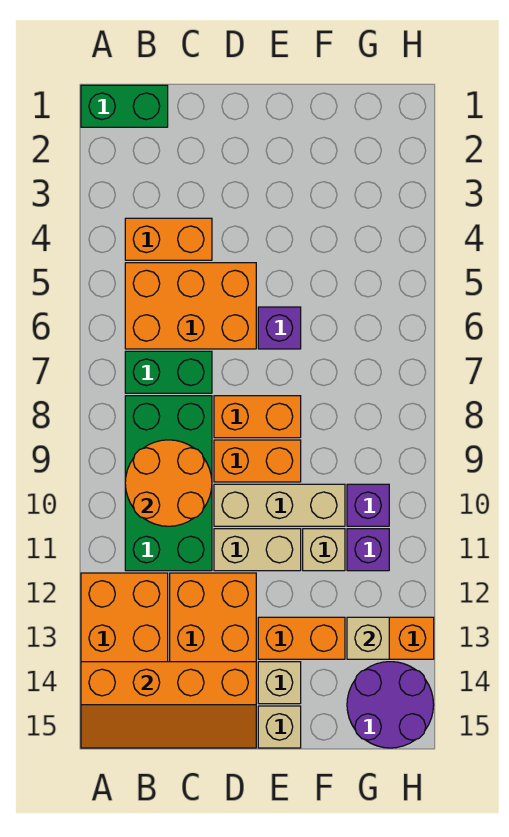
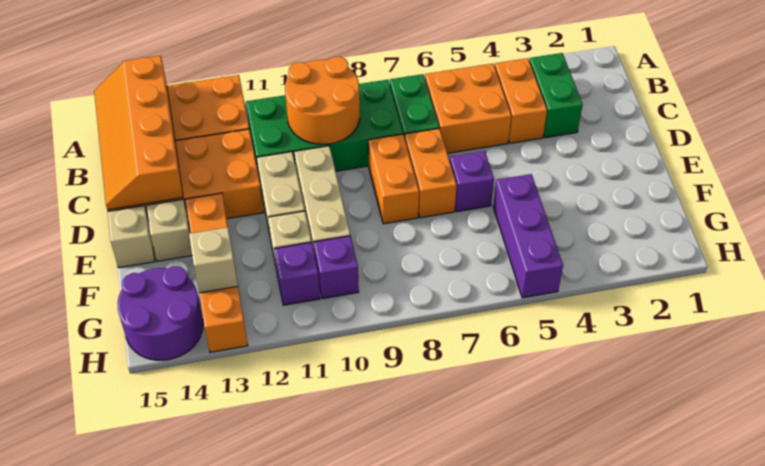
green 1x2 brick [81,85,168,127] -> green 1x2 brick moved to [529,53,583,138]
orange 2x3 brick [125,263,256,349] -> orange 2x2 brick [425,64,511,153]
orange 1x2 brick [214,440,301,482] -> orange 1x2 brick moved to [405,128,457,218]
none -> purple 1x3 brick [493,174,563,298]

